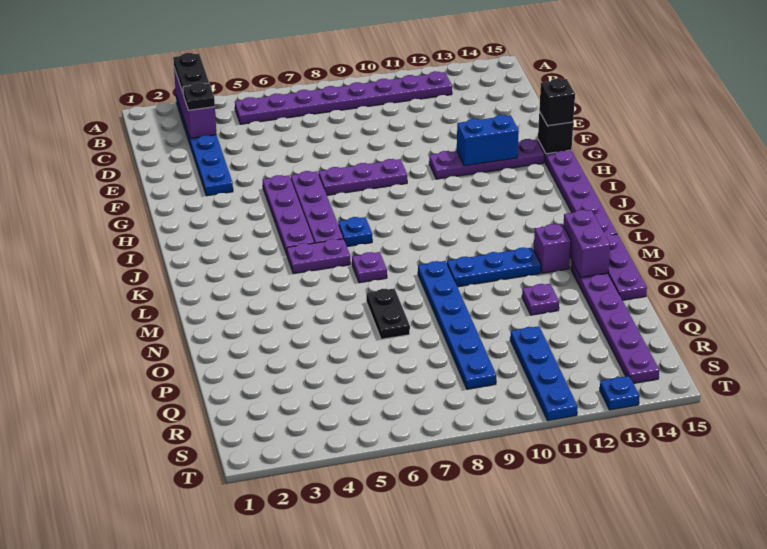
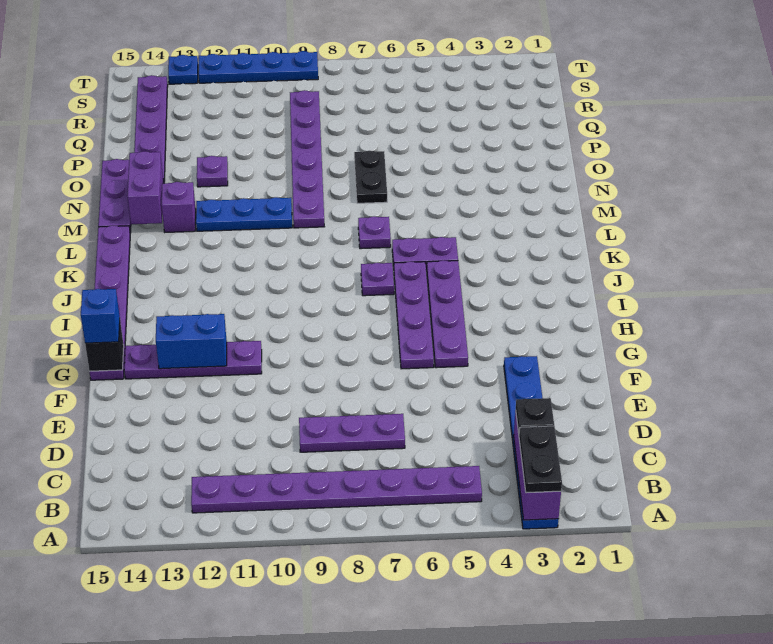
purple 1x3 plate [319,159,407,195] -> purple 1x3 plate moved to [299,414,405,452]
black 1x1 brick [539,78,575,126] -> blue 1x1 brick [81,289,120,343]
blue 1x1 plate [338,217,372,246] -> purple 1x1 plate [361,263,394,296]
blue 1x6 plate [418,261,496,389] -> purple 1x6 plate [290,90,324,228]
blue 1x4 plate [510,326,578,421] -> blue 1x4 plate turned to [198,51,318,83]

